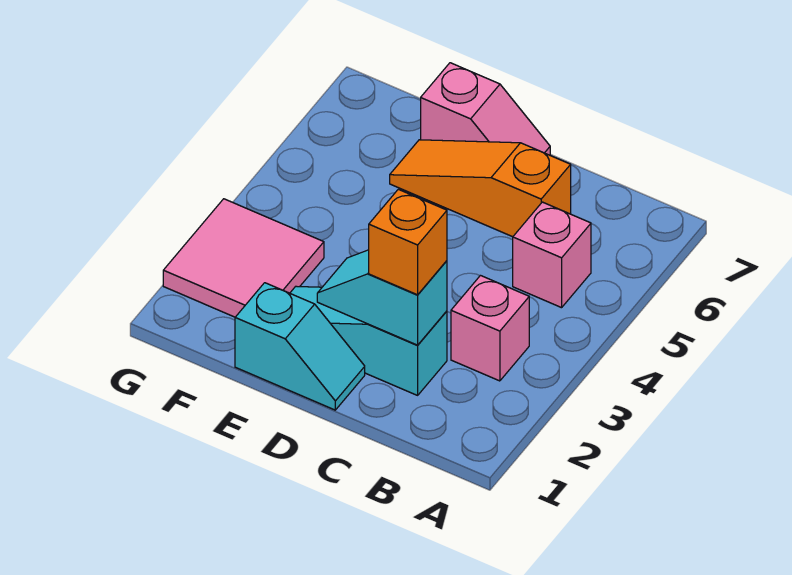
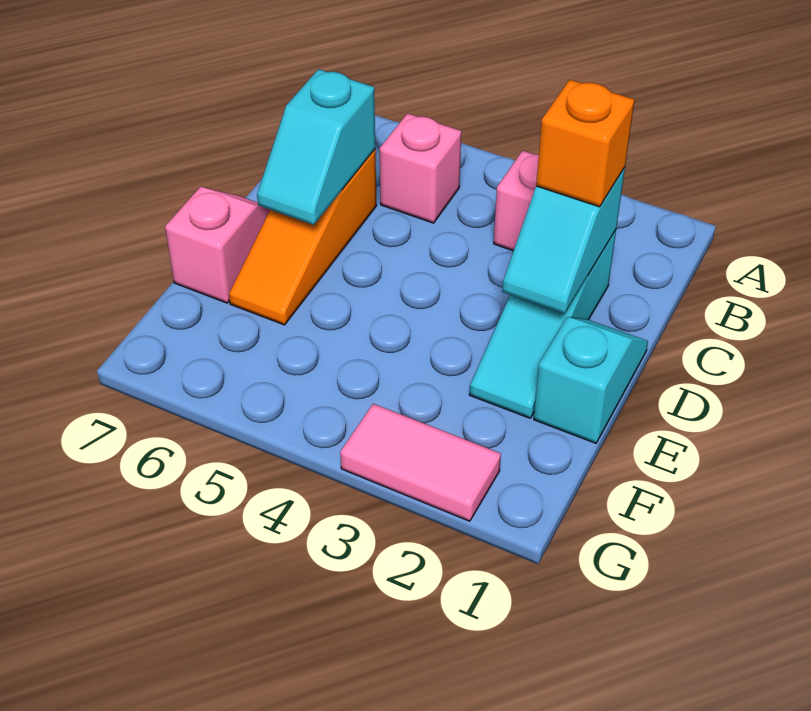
none -> cyan 1x2 slope [257,69,375,225]
pink 2x2 tile [163,199,324,317] -> pink 1x2 tile [340,404,501,521]

